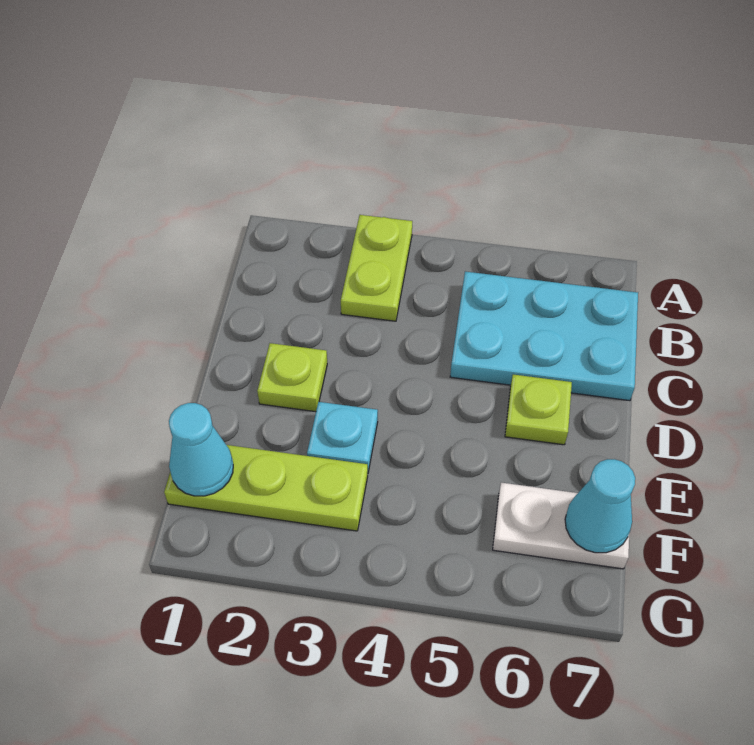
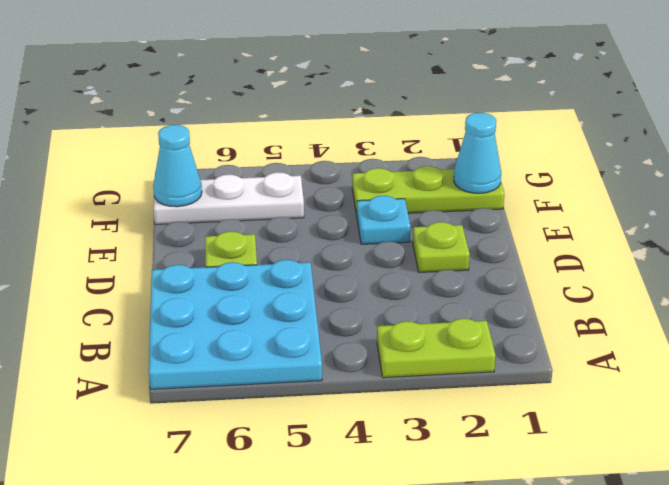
lime 1x2 plate [341,215,412,321] -> lime 1x2 plate turned to [377,319,495,378]
cyan 2x3 plate [450,272,638,401] -> cyan 3x3 plate [149,260,322,389]
white 1x2 plate [493,483,629,569] -> white 1x3 plate [154,172,304,224]

